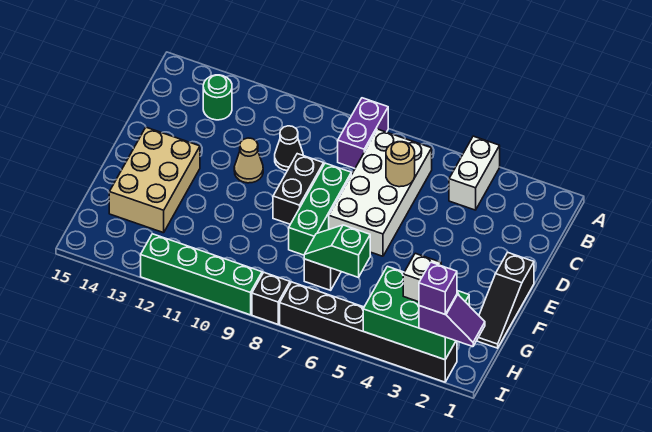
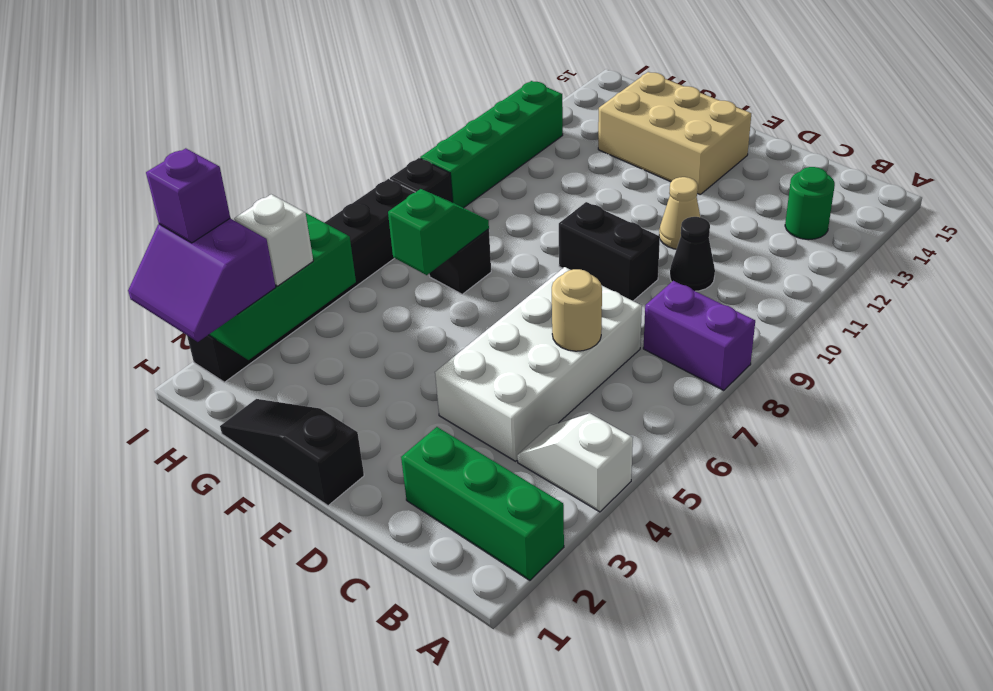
white 1x2 brick [449,136,500,210] -> white 1x2 slope [517,413,633,512]
white 2x4 brick [329,129,432,256] -> white 2x4 brick turned to [435,267,642,461]
green 1x3 brick [289,163,351,255] -> green 1x3 brick moved to [401,427,564,580]
purple 1x2 slope [419,294,485,347] -> purple 2x2 slope [128,219,276,342]

